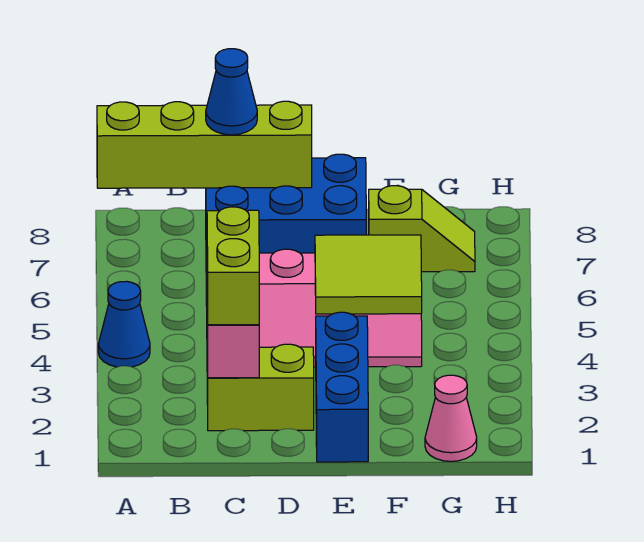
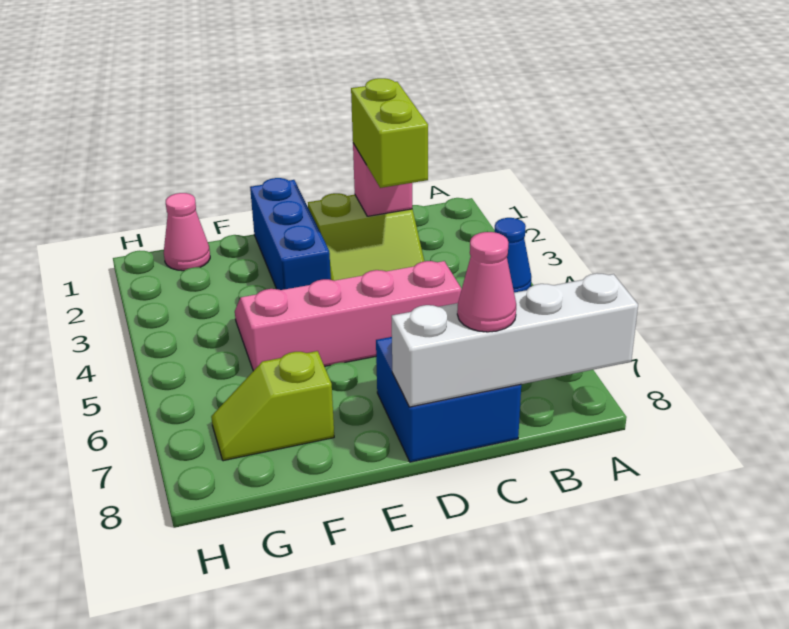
lime 1x4 brick [97,101,312,188] -> white 1x4 brick [392,273,638,407]
blue 2x3 brick [206,154,366,254] -> blue 2x2 brick [376,337,521,462]
blue 1x1 cone [206,49,257,135] -> pink 1x1 cone [457,232,516,332]
lime 2x2 tile [315,235,422,314] -> none

